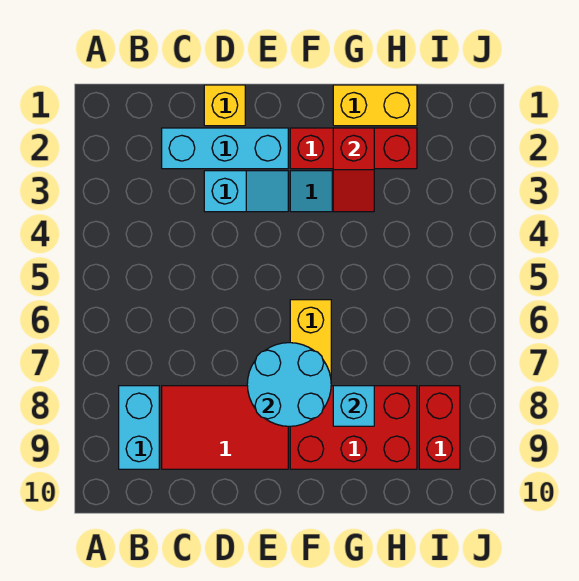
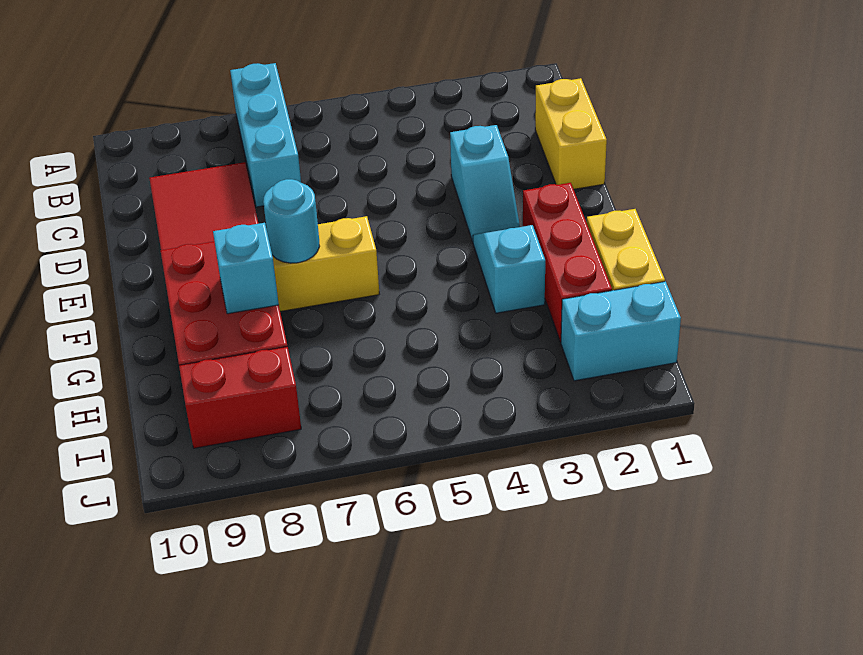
cyan 1x2 brick [119,386,159,469] -> cyan 1x2 brick moved to [561,281,681,381]
cyan 1x3 brick [162,128,288,169] -> cyan 1x3 brick moved to [230,63,301,207]
yellow 1x1 brick [204,85,245,126] -> yellow 1x2 brick [535,78,607,189]
cyan 2x2 round brick [247,343,331,426] -> cyan 1x1 round brick [263,179,320,263]
red 1x2 slope [333,128,374,212] -> none

